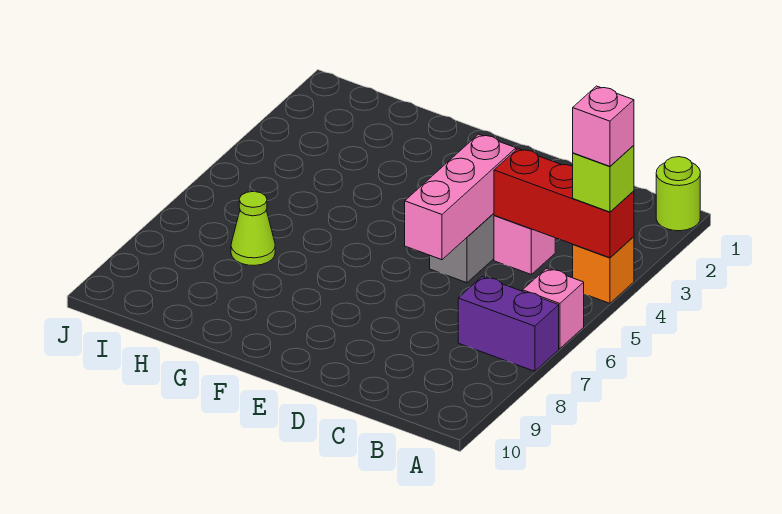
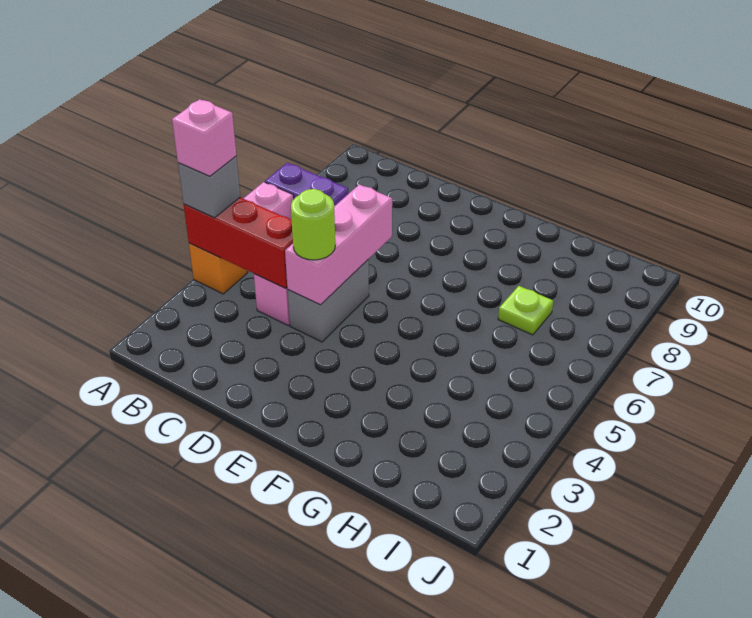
lime 1x1 round brick [656,157,700,231] -> lime 1x1 round brick moved to [291,189,335,260]
lime 1x1 brick [573,145,634,212] -> grey 1x1 brick [178,157,240,218]
lime 1x1 cone [231,191,275,266] -> lime 1x1 plate [498,286,553,335]

